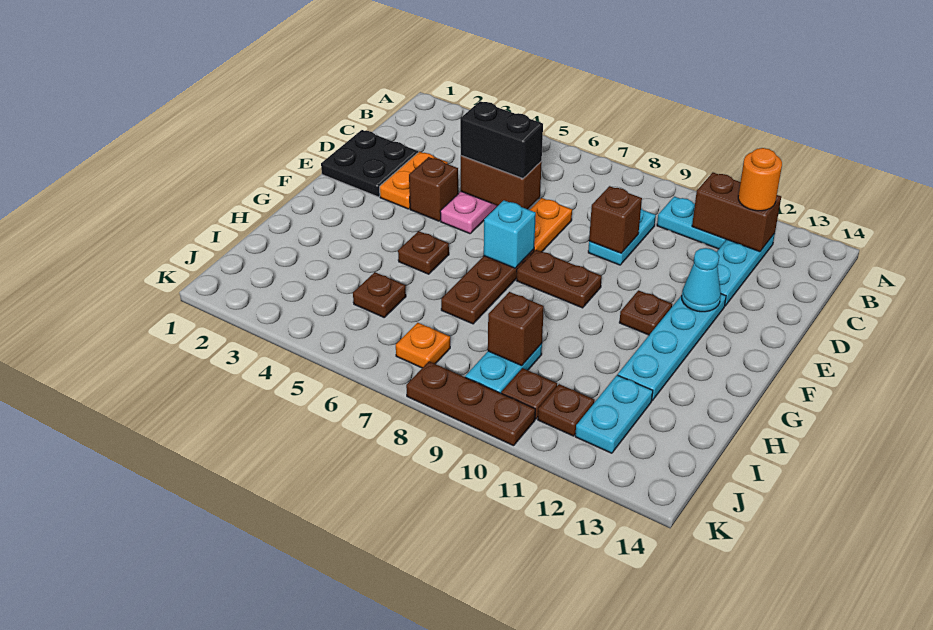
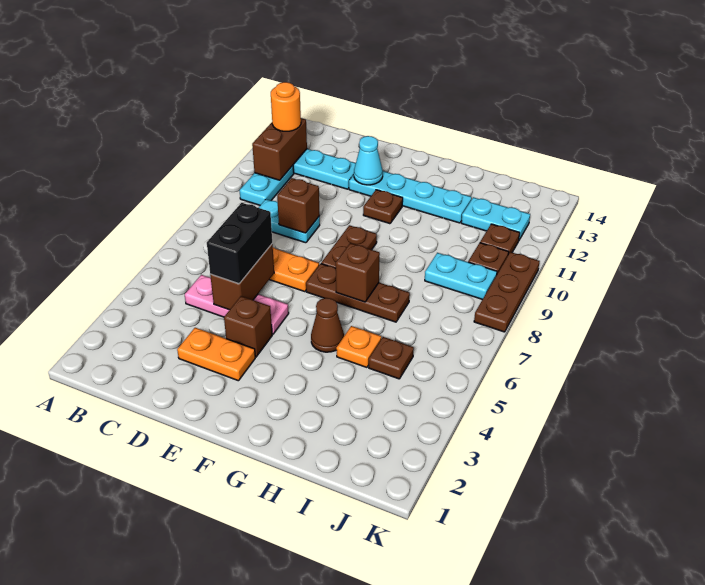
black 2x2 plate [321,130,418,197] -> none
cyan 1x1 brick [484,200,536,268] -> none
brown 1x1 plate [398,231,449,274] -> brown 1x1 cone [311,298,344,352]
brown 1x1 brick [488,292,544,366] -> brown 1x1 brick moved to [335,243,380,302]
orange 1x1 plate [396,323,450,368] -> orange 1x1 plate moved to [336,326,381,367]

